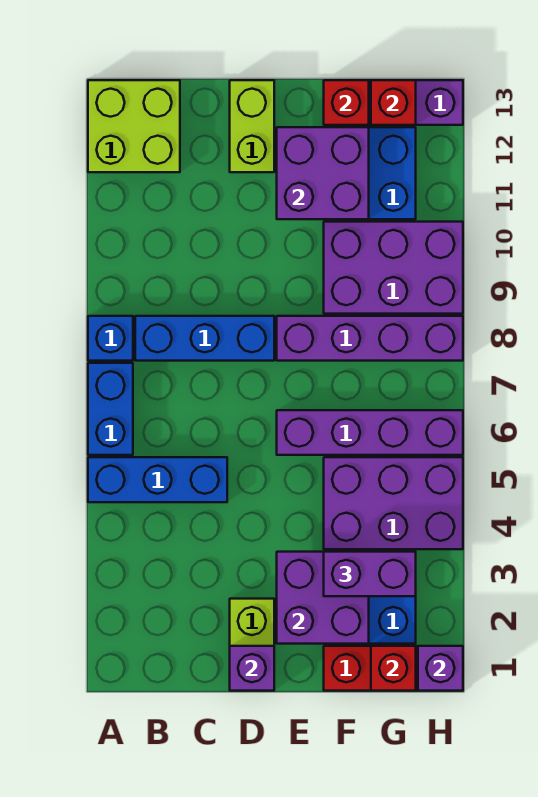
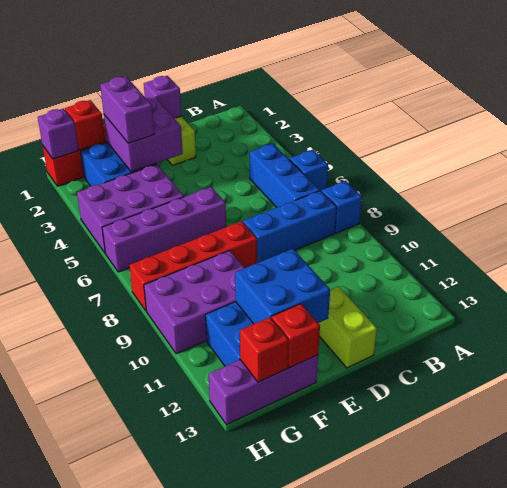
blue 1x3 brick [88,457,227,502] -> blue 1x3 brick turned to [250,144,320,207]
blue 1x2 brick [88,363,133,455] -> blue 1x1 brick [289,150,328,192]
lime 2x2 brick [88,80,180,172] -> none
purple 1x4 brick [277,316,463,361] -> red 1x4 brick [129,221,257,311]
purple 2x2 brick [277,127,369,219] -> blue 2x2 brick [235,249,330,324]
purple 1x2 brick [324,552,416,596] -> purple 1x2 brick turned to [100,76,154,143]

